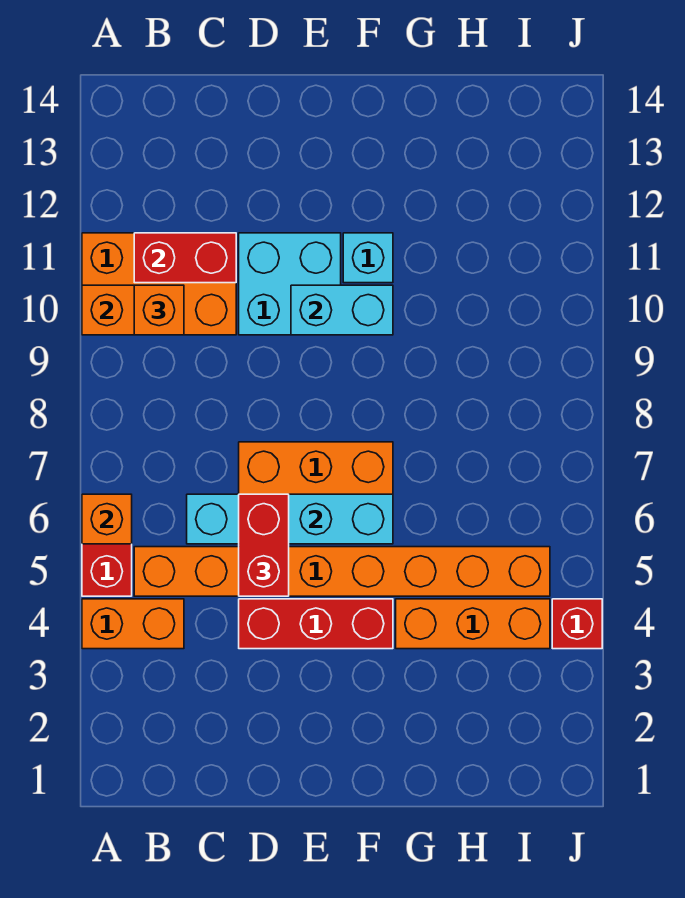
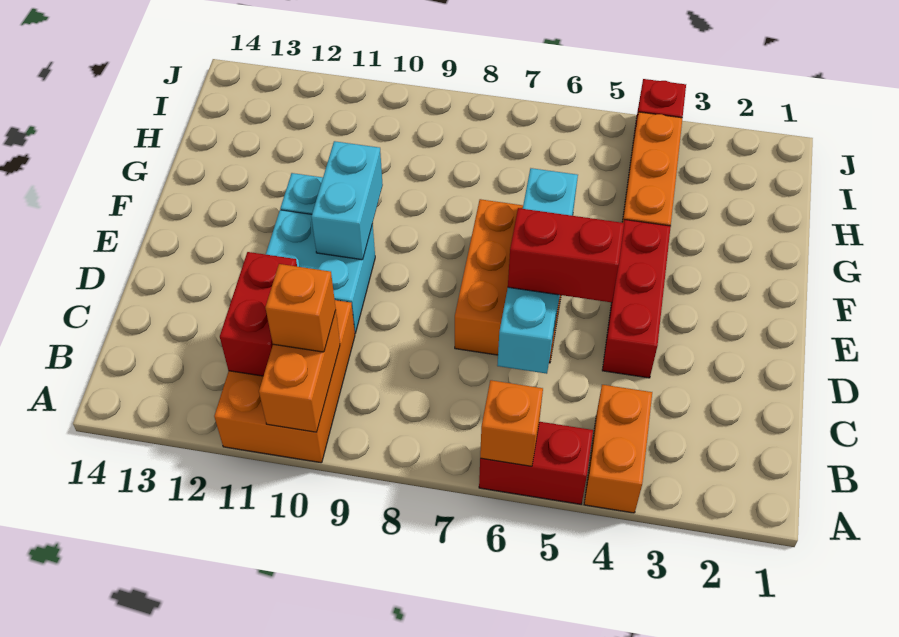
orange 1x8 brick [134,547,550,596] -> none

